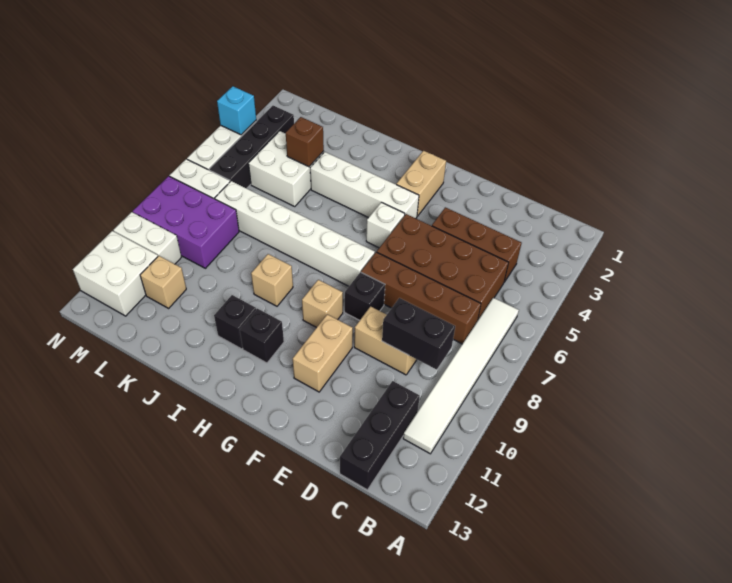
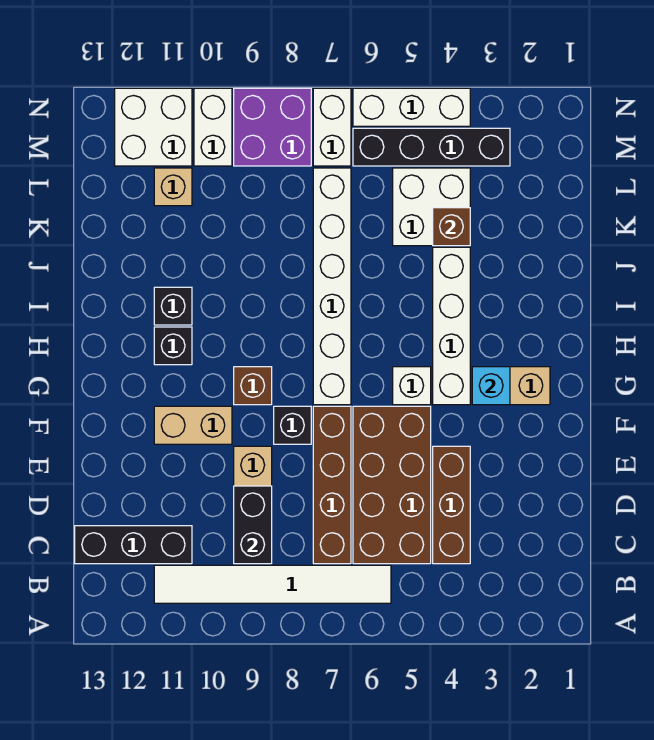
tan 1x1 brick [302,280,343,328] -> brown 1x1 brick [234,367,272,405]
tan 1x1 brick [251,254,293,306] -> none
purple 2x3 brick [133,176,239,268] -> purple 2x2 brick [234,88,311,166]
cyan 1x1 brick [217,86,256,135] -> cyan 1x1 brick moved to [472,367,510,405]

